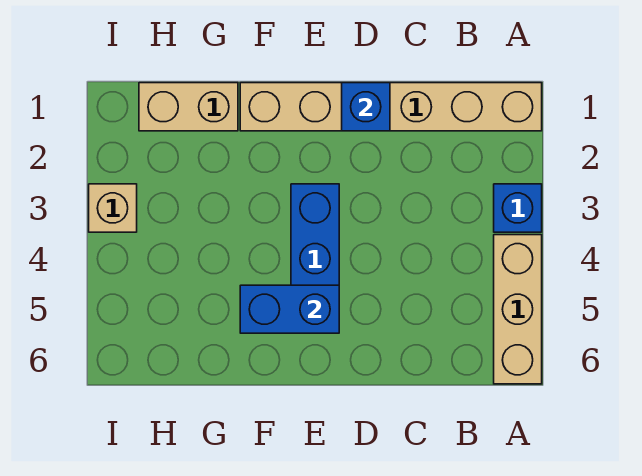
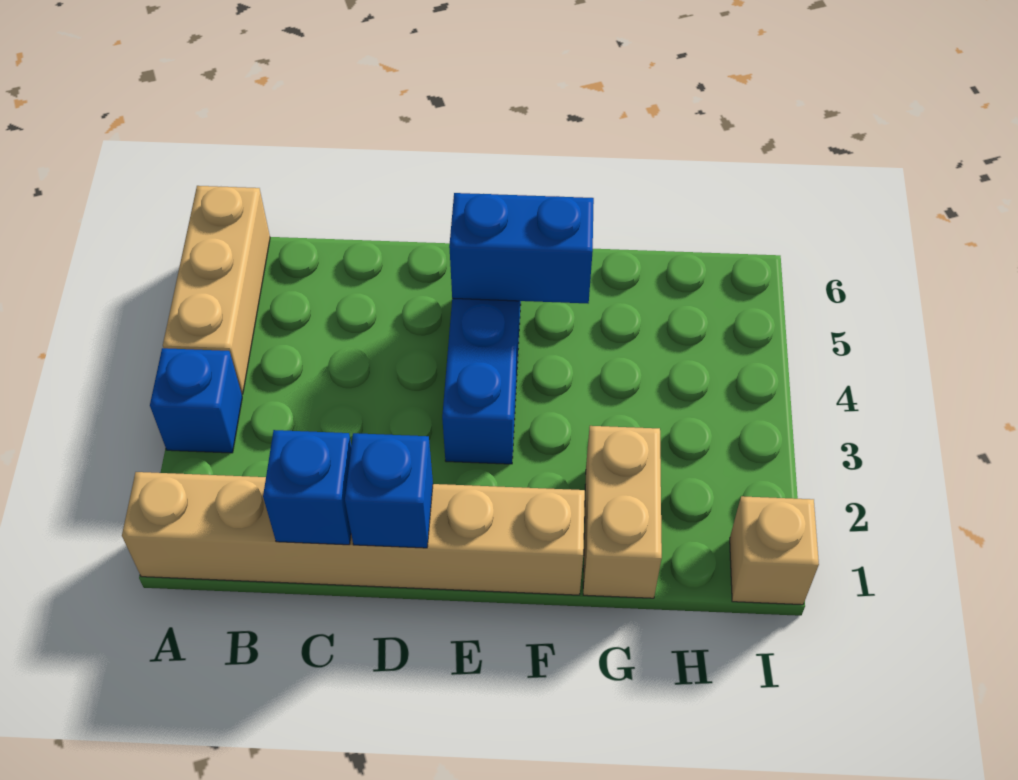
none -> blue 1x1 brick [263,430,351,545]
tan 1x2 brick [139,83,238,131] -> tan 1x2 brick turned to [583,426,662,598]
tan 1x1 brick [89,184,137,232] -> tan 1x1 brick moved to [730,496,819,605]

